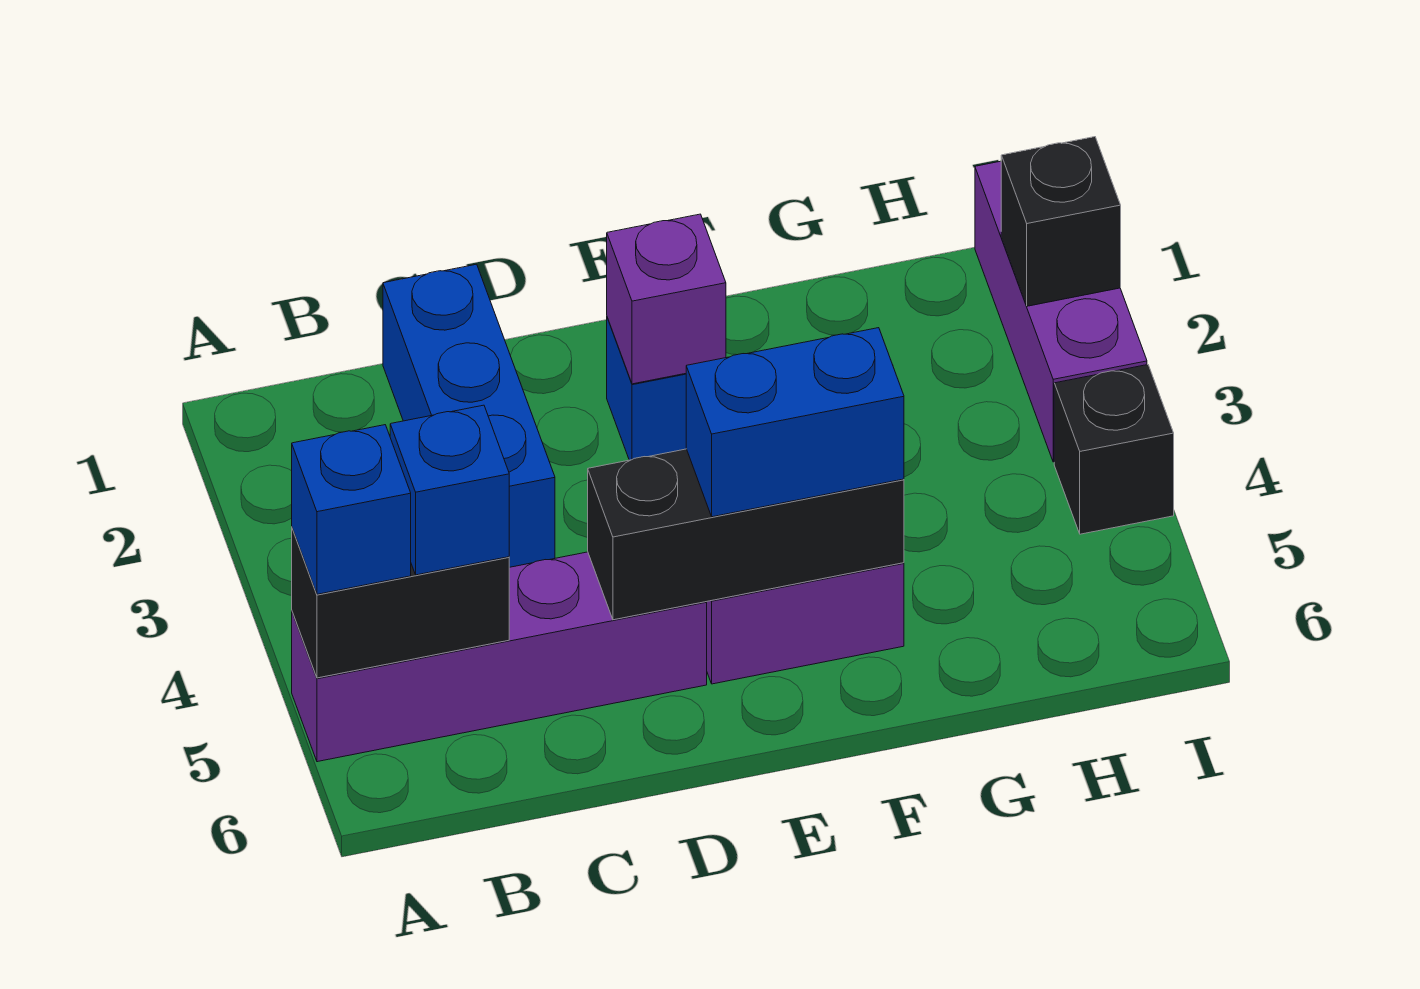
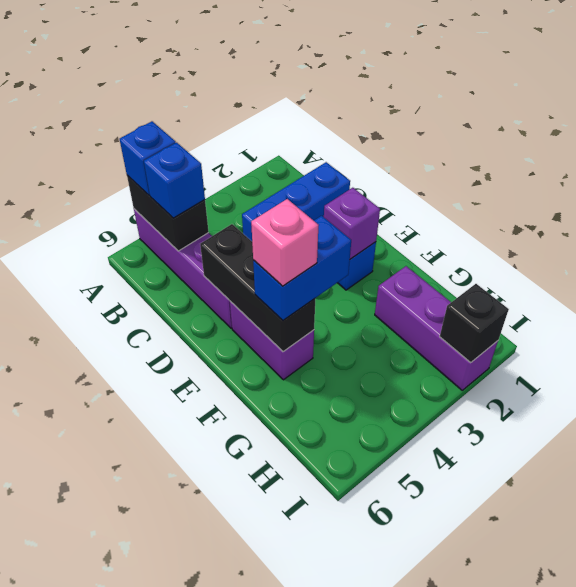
blue 1x2 brick [686,328,904,517] -> blue 1x2 brick turned to [253,216,351,320]
none -> pink 1x1 brick [251,199,319,286]
purple 1x3 brick [975,161,1147,462] -> purple 1x3 brick turned to [375,266,498,390]
black 1x1 brick [1054,365,1174,534] -> none

